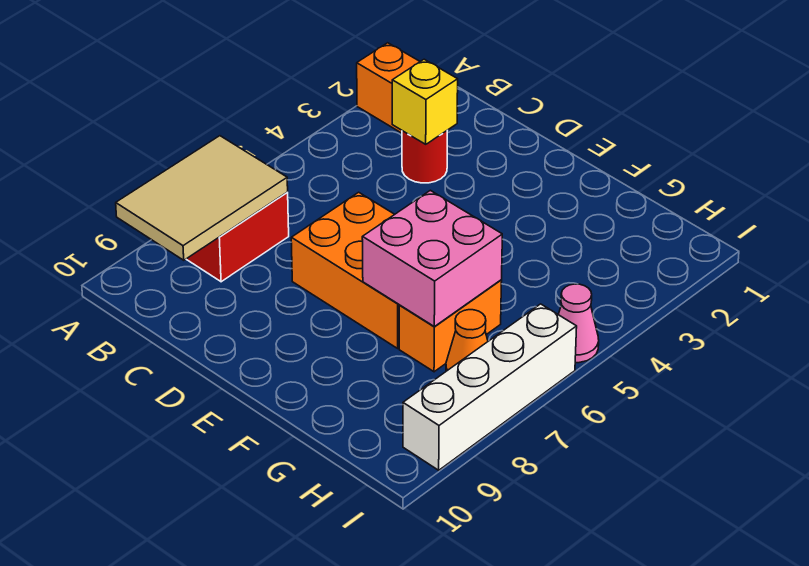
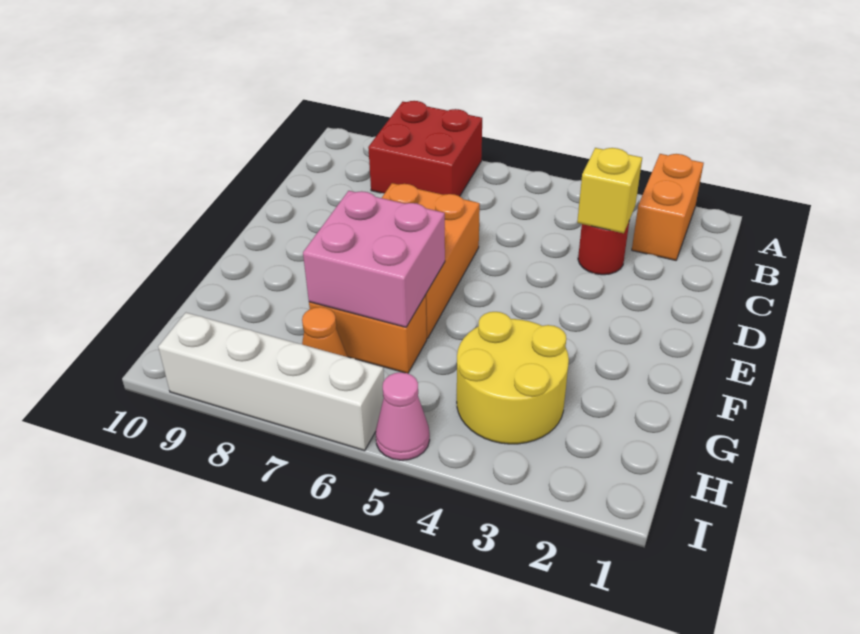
tan 2x3 tile [116,136,288,260] -> none
none -> yellow 2x2 round brick [457,312,569,444]

